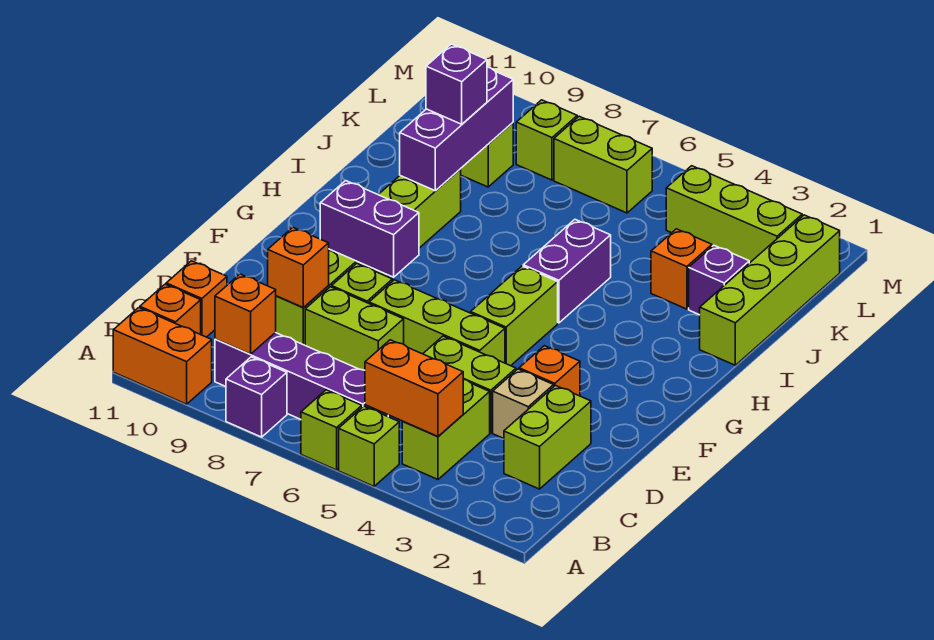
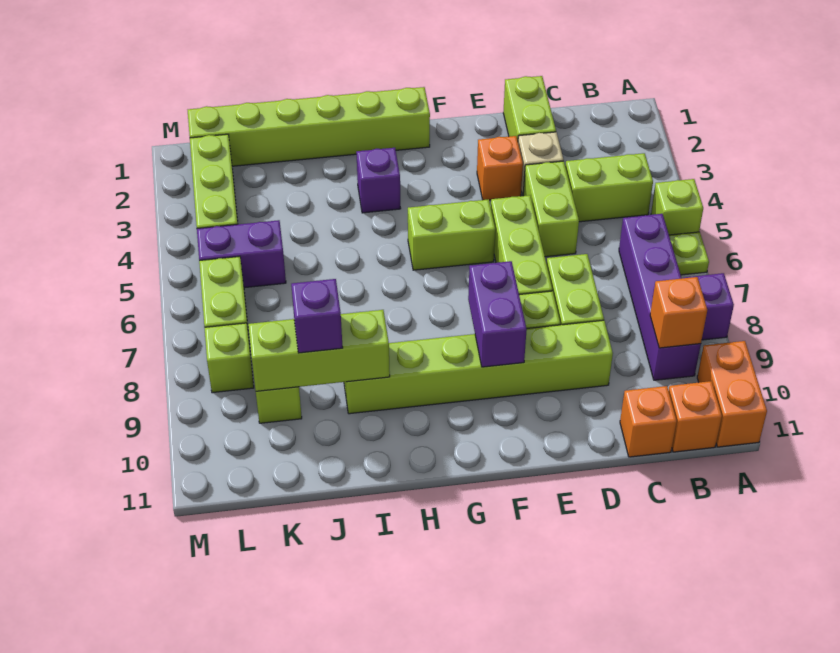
lime 1x1 brick [301,390,362,470] -> lime 1x1 plate [669,232,709,275]
orange 1x2 brick [365,340,463,437] -> none
lime 1x2 brick [504,386,591,489] -> lime 1x2 brick turned to [503,76,556,140]
orange 1x1 brick [268,227,329,308] -> none
purple 1x2 brick [523,220,611,323] -> purple 1x2 brick moved to [197,220,286,288]
lime 1x4 brick [700,215,840,365] -> lime 1x6 brick [188,87,430,166]
purple 1x3 brick [400,67,513,191] -> lime 1x3 brick [248,310,390,391]
purple 1x1 brick [689,245,749,315] -> purple 1x1 brick moved to [356,148,401,213]
orange 1x1 brick [651,229,712,309] -> none

